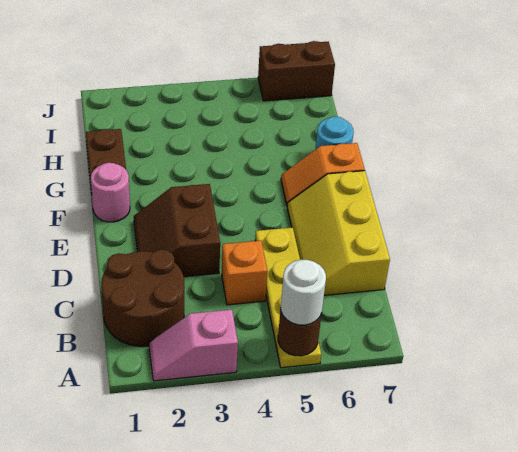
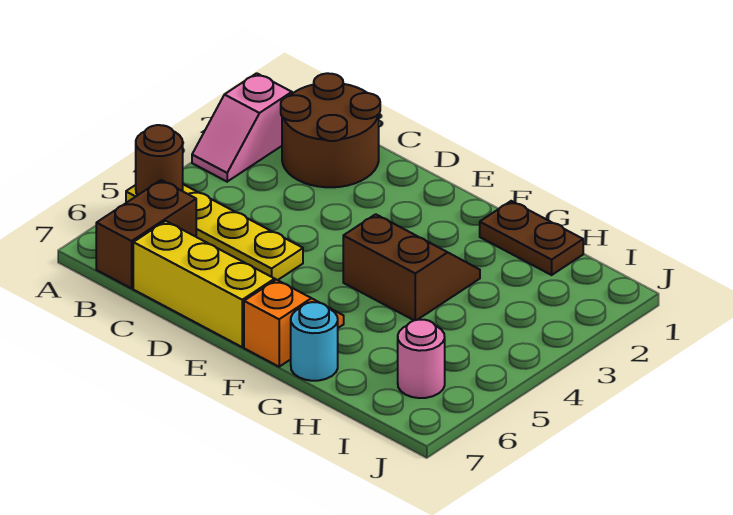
pink 1x2 slope [149,310,238,381] -> pink 1x2 slope turned to [192,73,292,182]
white 1x1 round brick [281,260,326,325] -> none
orange 1x1 brick [222,241,267,305] -> none
brown 2x2 slope [134,184,220,277] -> brown 2x2 slope moved to [343,214,480,320]
pink 1x1 round brick [91,163,130,222] -> pink 1x1 round brick moved to [398,320,445,398]
brown 1x2 brick [258,41,335,101] -> brown 1x2 brick moved to [96,180,196,288]

